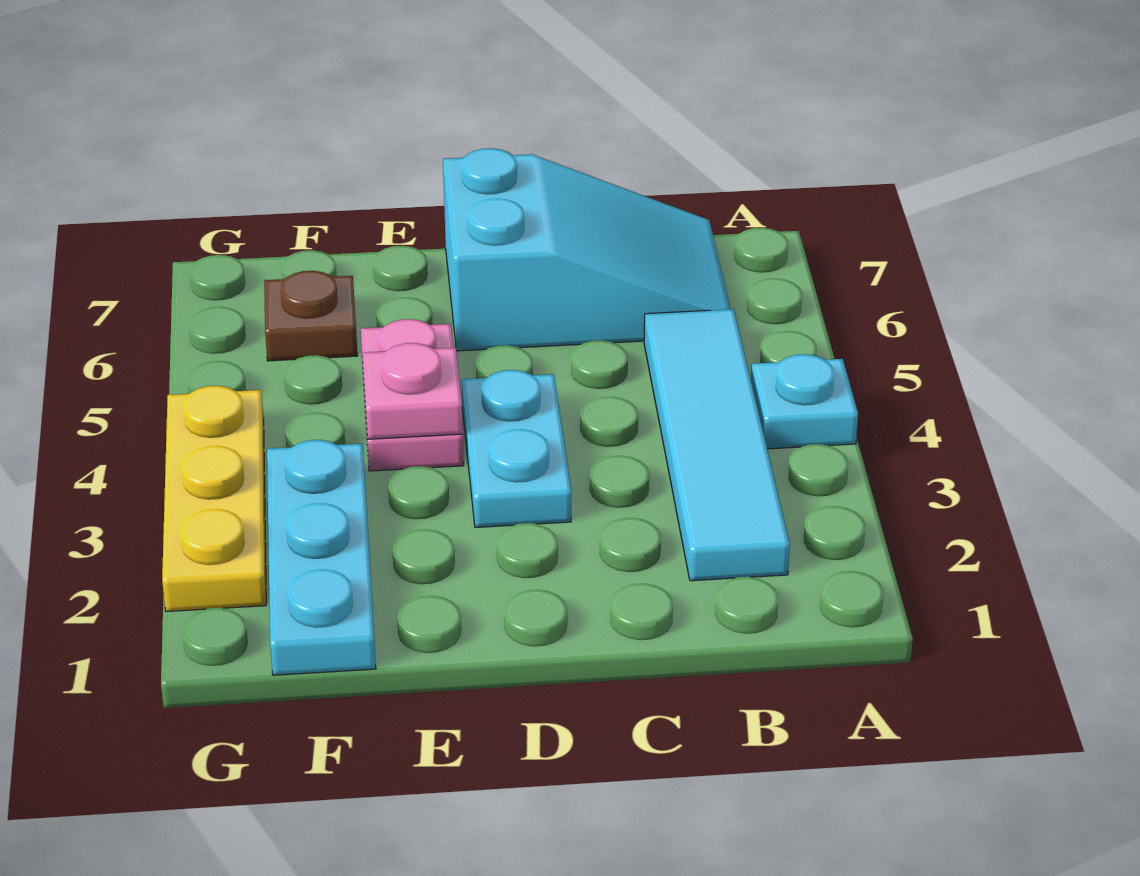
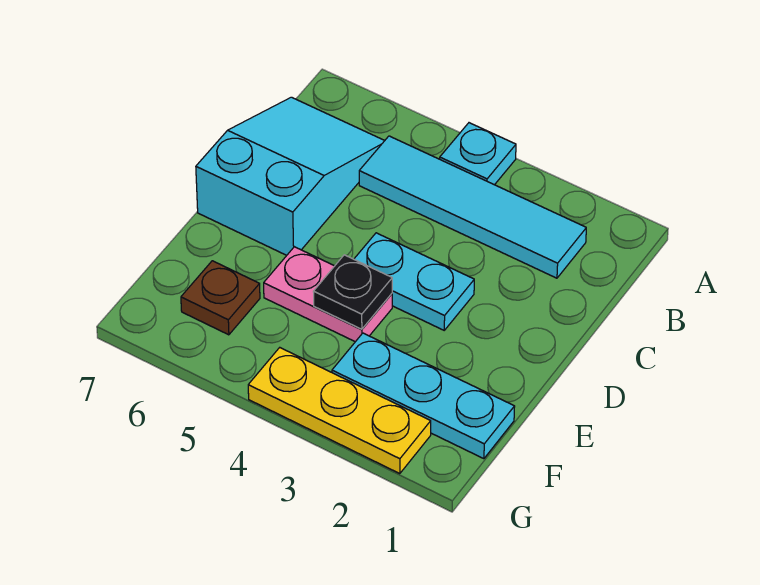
pink 1x1 plate [362,343,463,439] -> black 1x1 plate [313,255,392,329]

